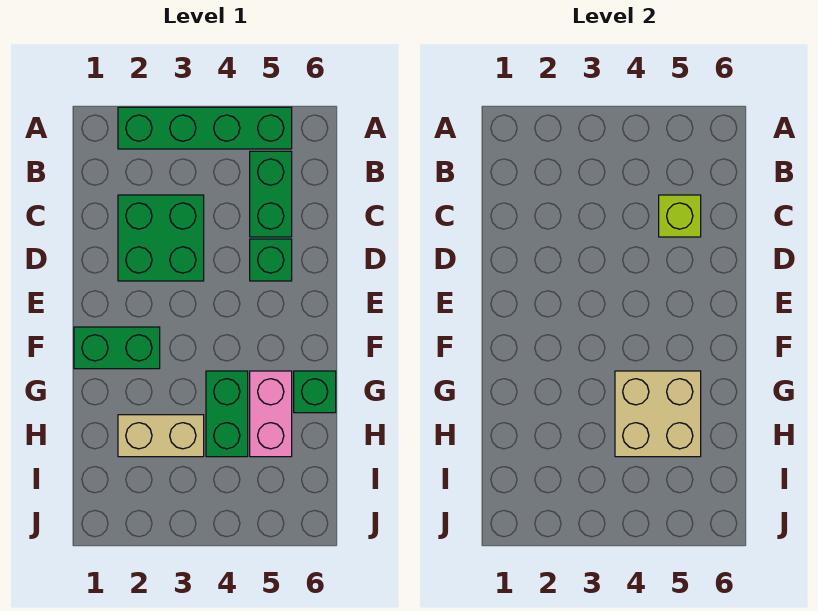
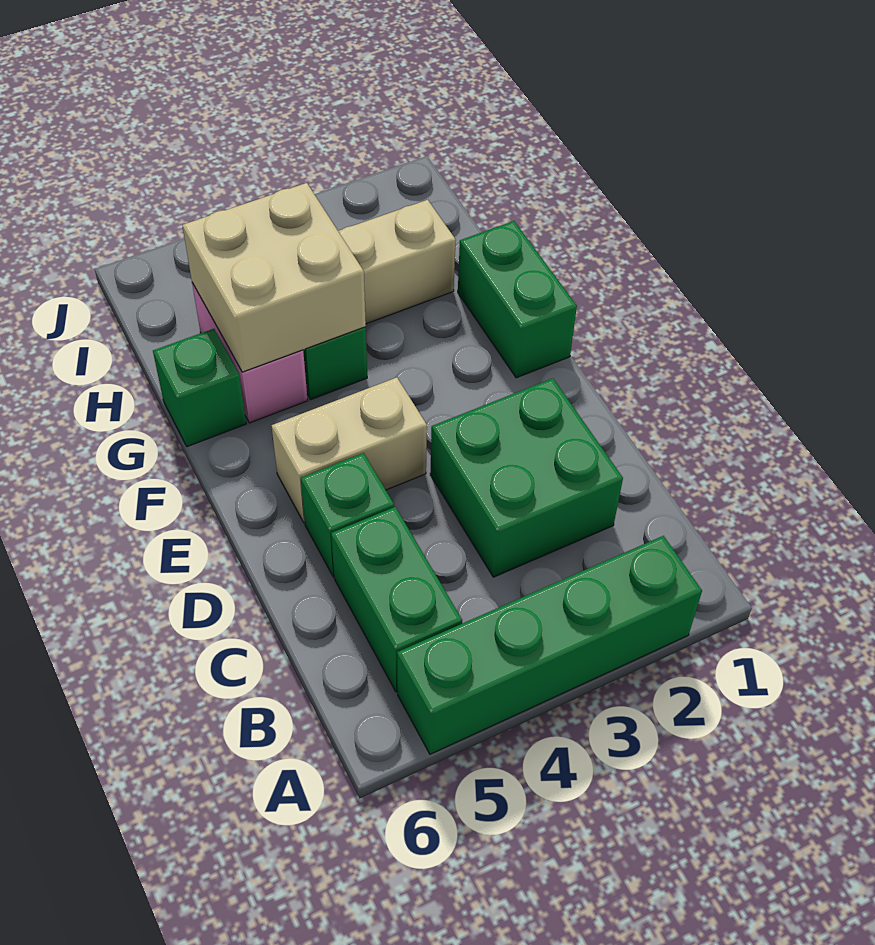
lime 1x1 brick [659,195,701,237] -> none
none -> tan 1x2 brick [272,377,427,523]
green 1x2 brick [74,327,160,369] -> green 1x2 brick turned to [458,221,577,378]

